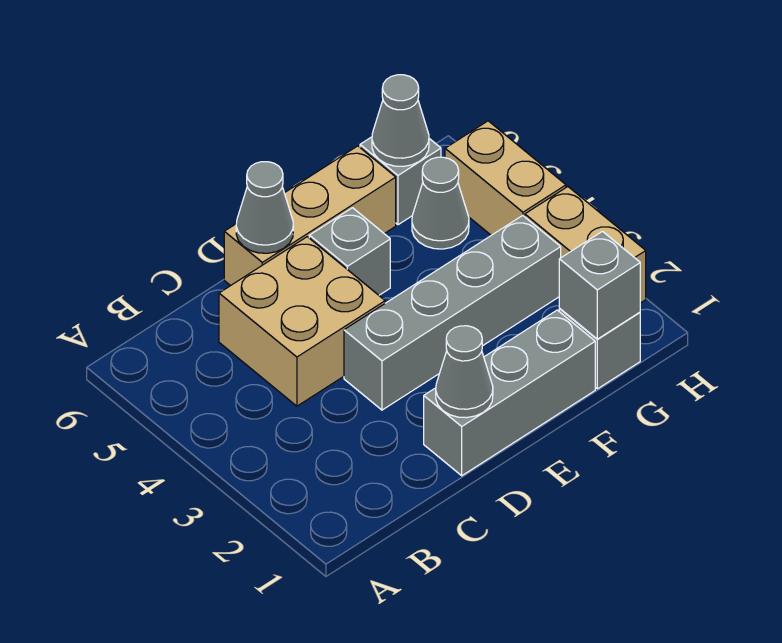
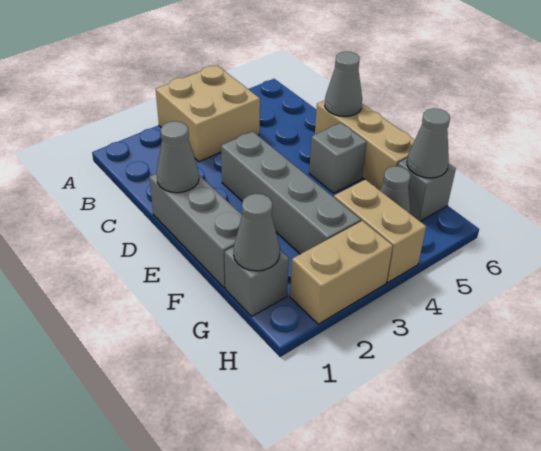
tan 2x2 brick [219,237,385,406] -> tan 2x2 brick moved to [156,65,260,162]
grey 1x1 brick [559,231,640,339] -> grey 1x1 cone [233,194,280,271]
tan 1x2 brick [445,121,566,235] -> tan 1x2 brick turned to [334,180,426,283]

